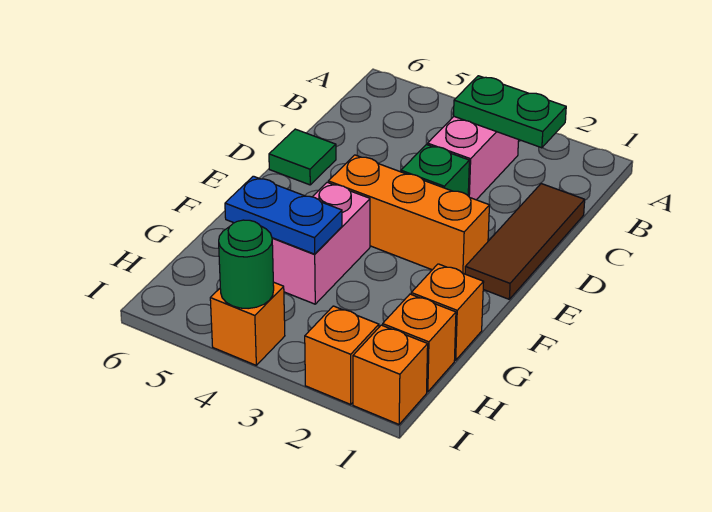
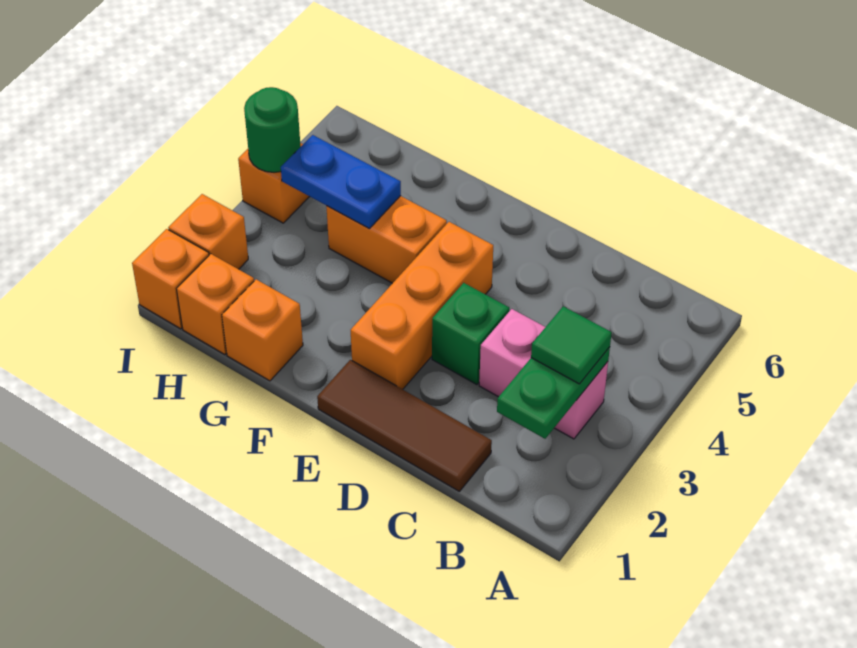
green 1x1 tile [269,129,336,185] -> green 1x1 tile moved to [531,306,612,384]
pink 1x2 brick [272,182,370,304] -> orange 1x2 brick [326,196,447,283]
blue 1x2 plate [225,176,342,254] -> blue 1x2 plate turned to [281,135,401,229]

